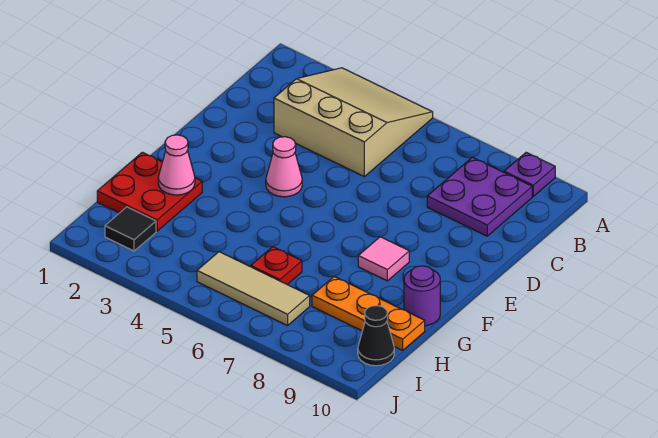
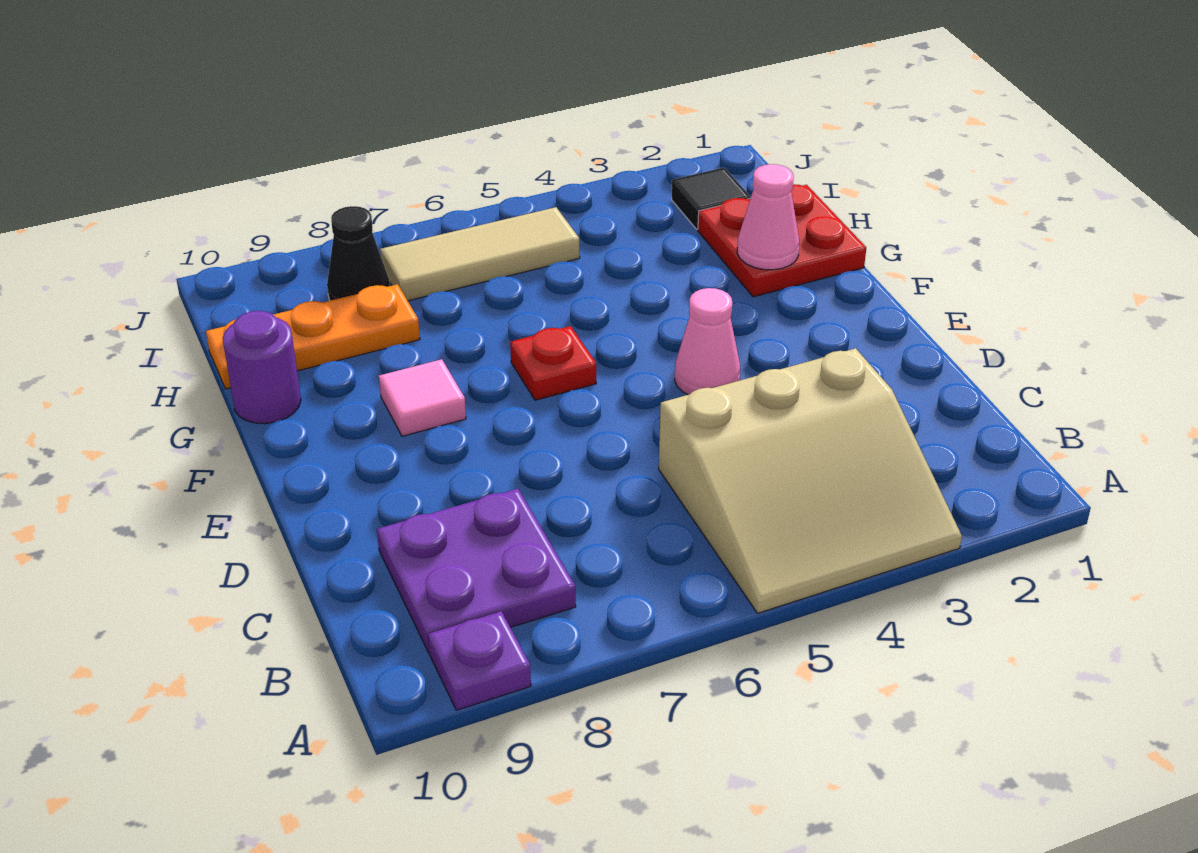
red 1x1 plate [250,247,302,285] -> red 1x1 plate moved to [510,326,596,400]
black 1x1 cone [358,306,394,366] -> black 1x1 cone moved to [327,206,390,301]

